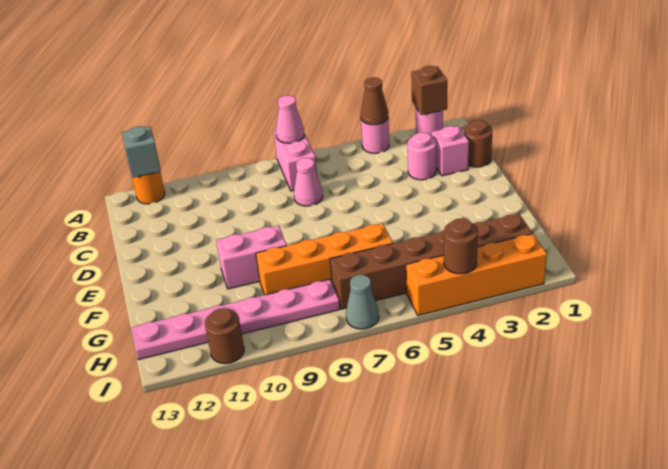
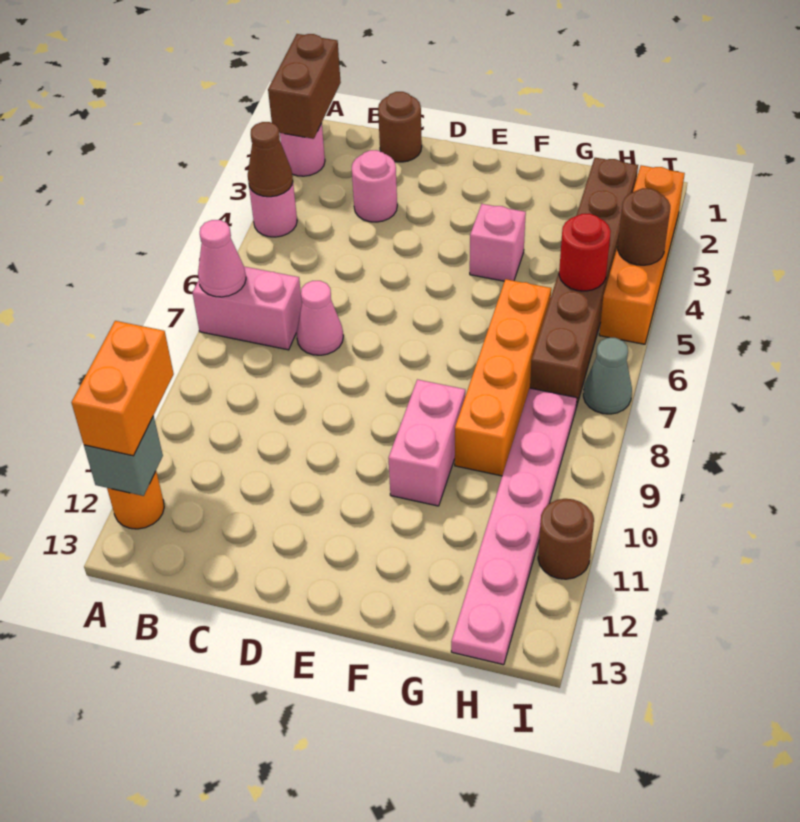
brown 1x1 brick [411,66,447,115] -> brown 1x2 brick [268,34,341,139]
none -> orange 1x2 brick [71,321,174,456]
pink 1x1 brick [432,126,469,176] -> pink 1x1 brick moved to [470,204,526,281]
none -> red 1x1 round brick [559,214,611,291]

